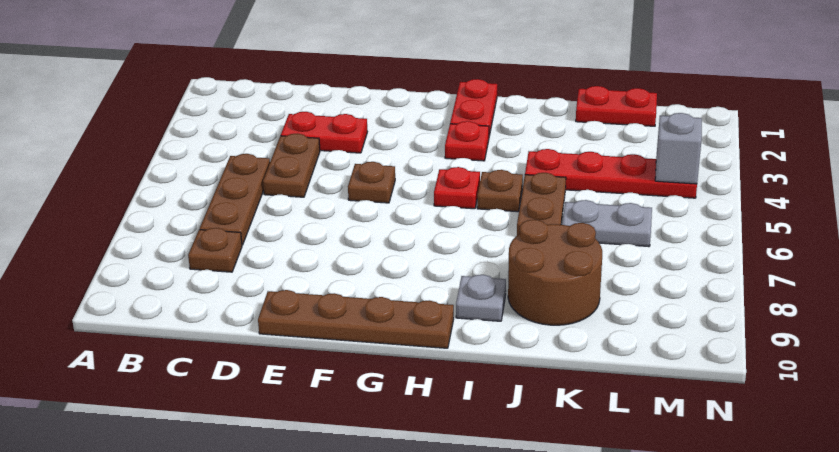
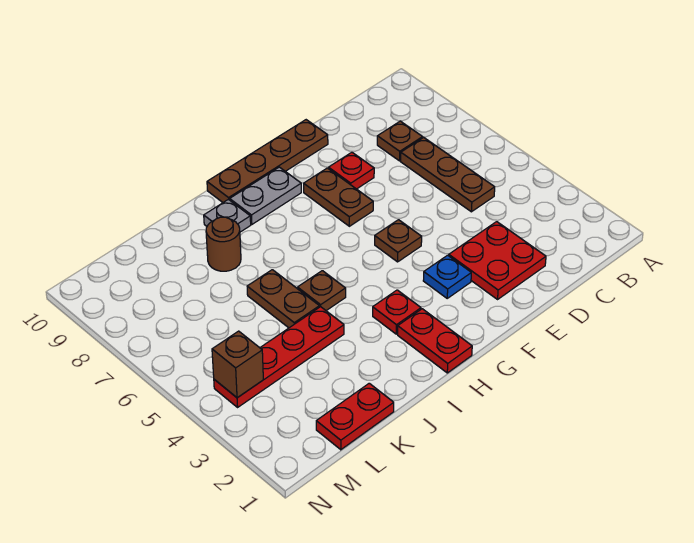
red 1x2 plate [281,112,367,153] -> red 2x2 plate [449,222,546,299]
brown 1x2 plate [263,133,320,197] -> brown 1x2 plate moved to [304,168,373,226]
none -> blue 1x1 plate [423,255,471,298]
red 1x1 plate [434,167,480,209] -> red 1x1 plate moved to [329,152,374,189]
brown 2x2 round brick [508,220,602,325] -> brown 1x1 round brick [206,217,241,271]
grey 1x2 plate [562,200,652,247] -> grey 1x2 plate moved to [230,167,301,224]
grey 1x1 brick [655,113,702,184] -> brown 1x1 brick [212,331,263,398]

